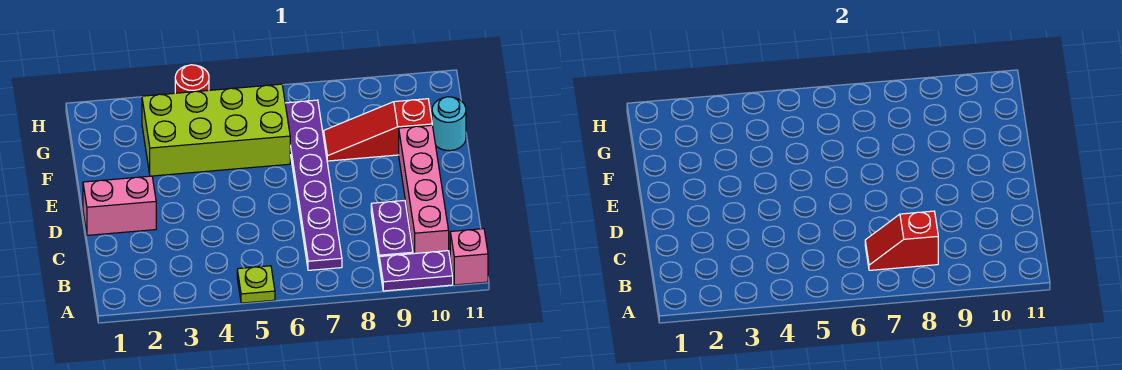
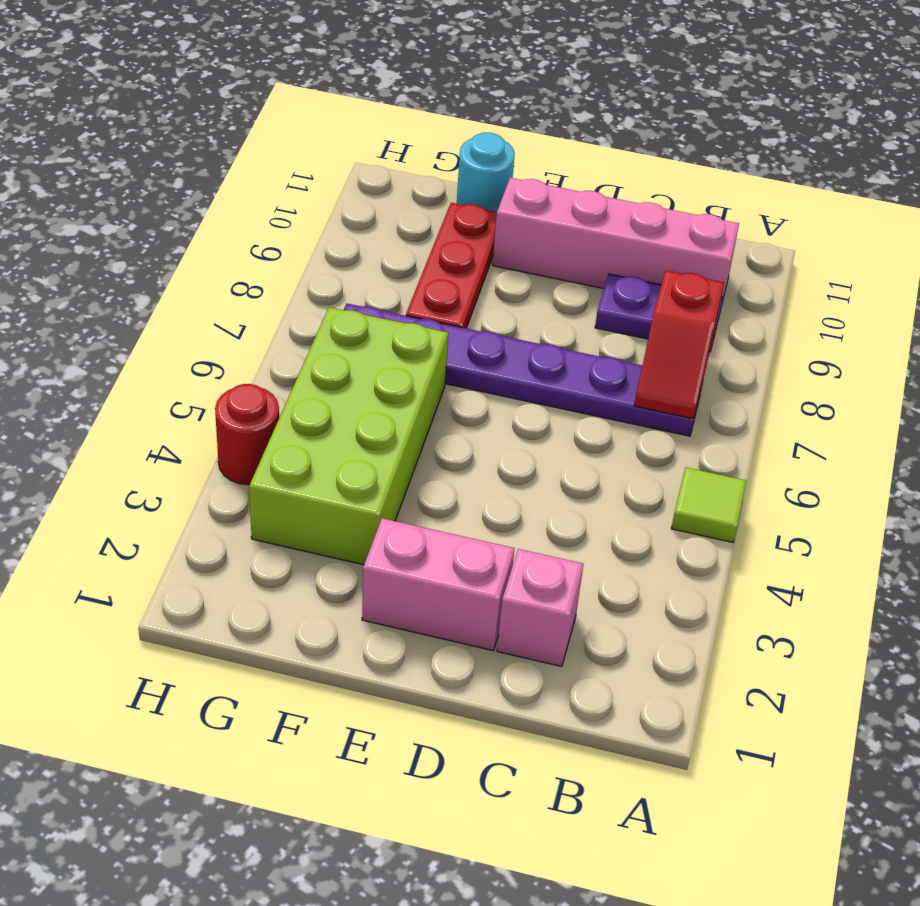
lime 1x1 plate [237,266,275,303] -> lime 1x1 tile [671,467,746,542]
purple 1x2 plate [379,251,453,291] -> none
pink 1x1 brick [450,229,488,285] -> pink 1x1 brick moved to [497,549,583,666]
pink 1x2 brick [83,176,156,235] -> pink 1x2 brick turned to [362,518,515,651]
red 1x3 slope [324,99,432,161] -> red 1x3 plate [406,203,497,328]

